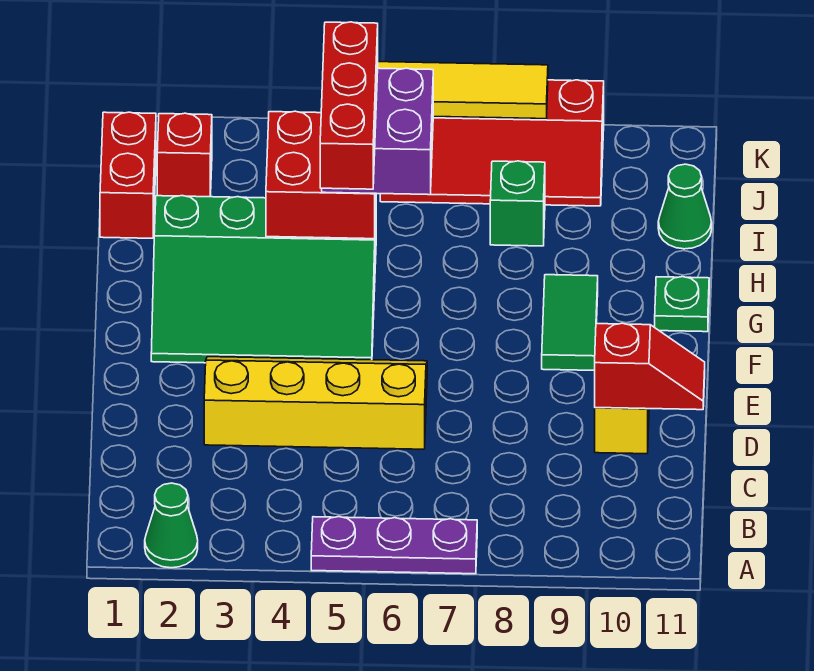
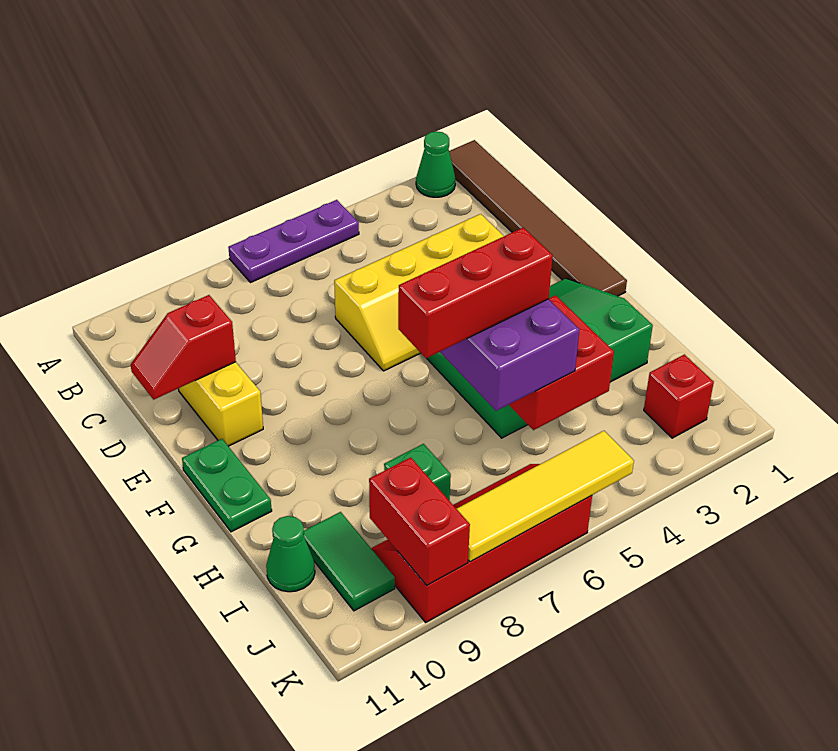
none -> brown 1x6 tile [449,140,627,296]
green 1x2 tile [542,275,598,371] -> green 1x2 tile moved to [304,512,395,611]
red 1x3 brick [320,22,378,189] -> red 1x3 brick turned to [398,227,553,358]
green 1x1 plate [655,277,709,332] -> green 1x2 plate [182,439,272,532]
red 1x2 brick [100,112,156,238] -> red 1x2 brick moved to [369,457,470,585]

